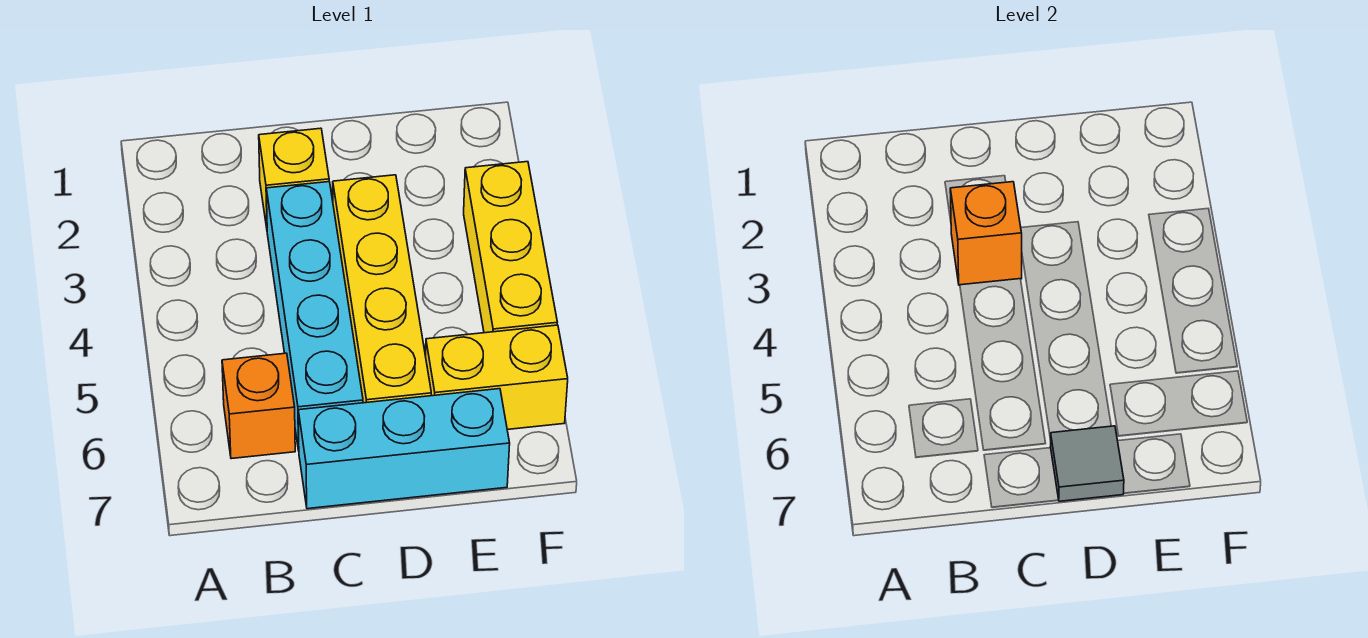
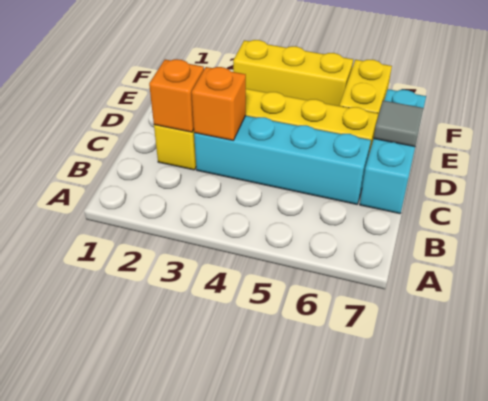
orange 1x1 brick [222,353,295,459] -> orange 1x1 brick moved to [149,59,204,132]

